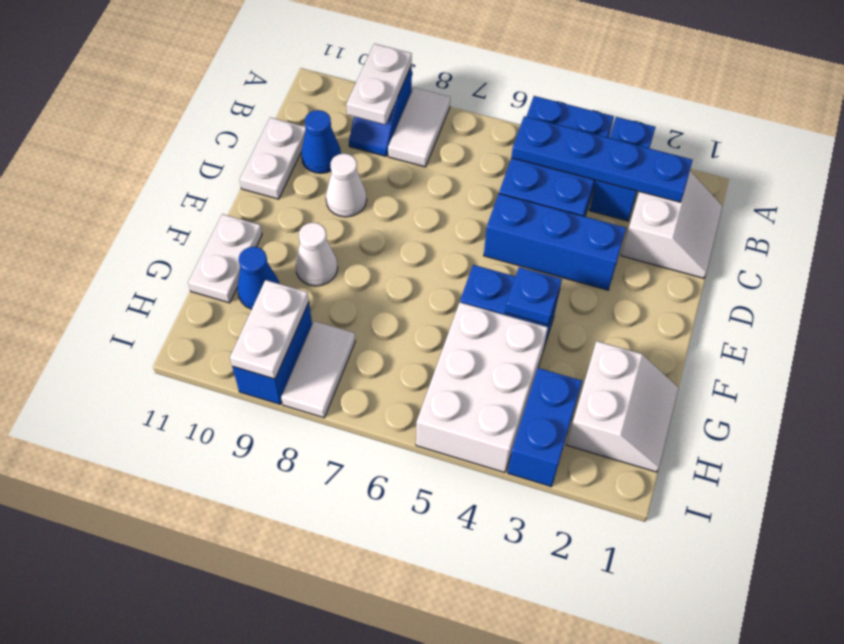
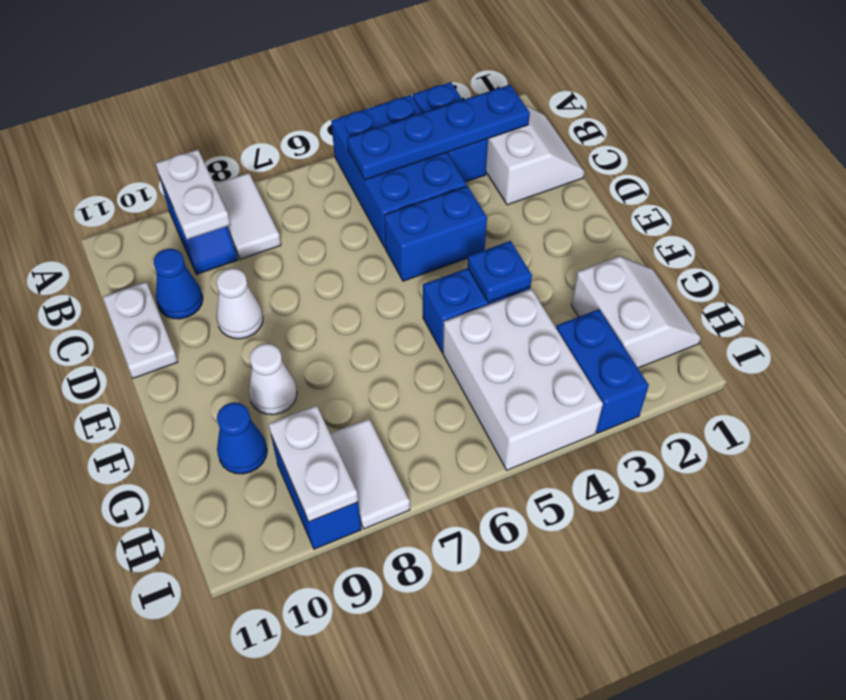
blue 1x3 brick [484,194,626,290] -> blue 1x2 brick [384,186,487,281]
white 1x2 plate [188,214,262,303] -> none

